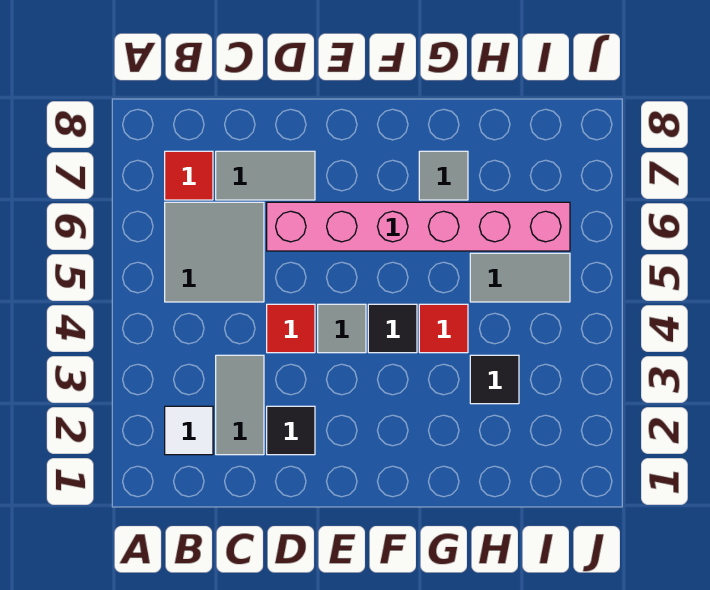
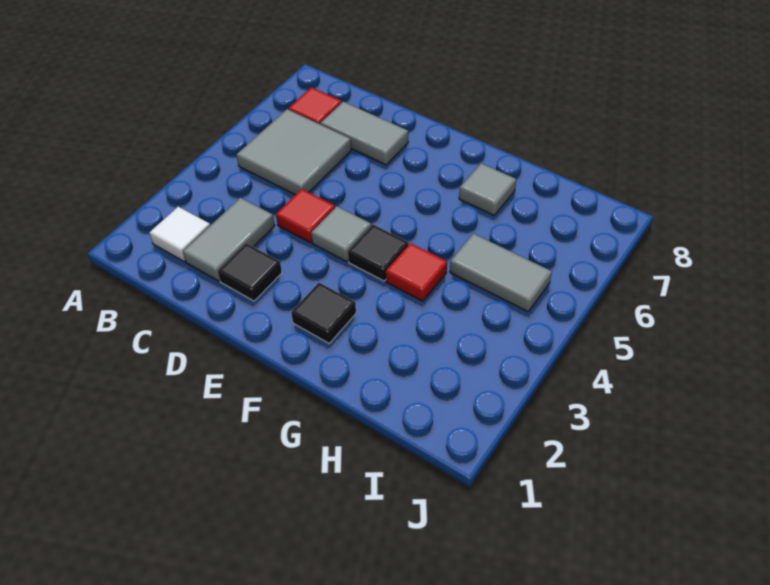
pink 1x6 brick [267,202,570,251] -> none
black 1x1 tile [470,355,519,404] -> black 1x1 tile moved to [291,283,356,343]

